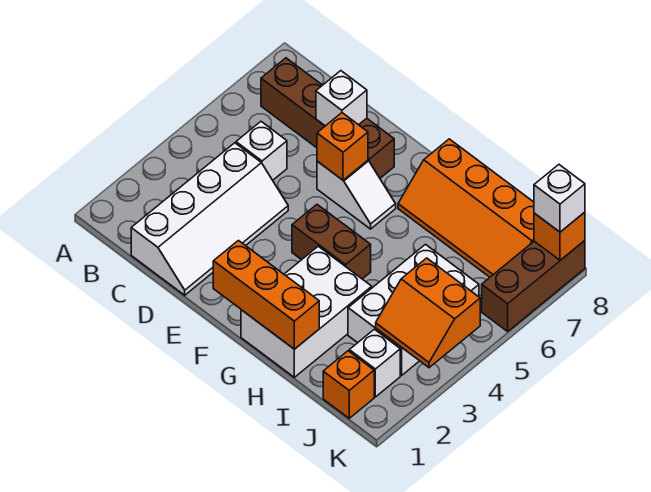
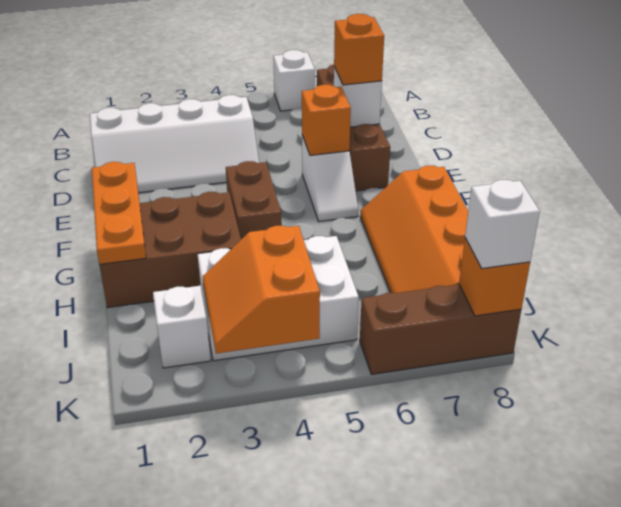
white 1x1 brick [236,122,287,180] -> white 1x1 brick moved to [273,50,315,111]
orange 1x3 brick [213,241,319,349] -> orange 1x3 plate [92,162,146,264]
white 2x3 brick [241,246,372,377] -> brown 2x3 brick [99,192,241,308]
orange 1x1 brick [323,351,374,418] -> orange 1x1 brick moved to [334,14,384,85]

